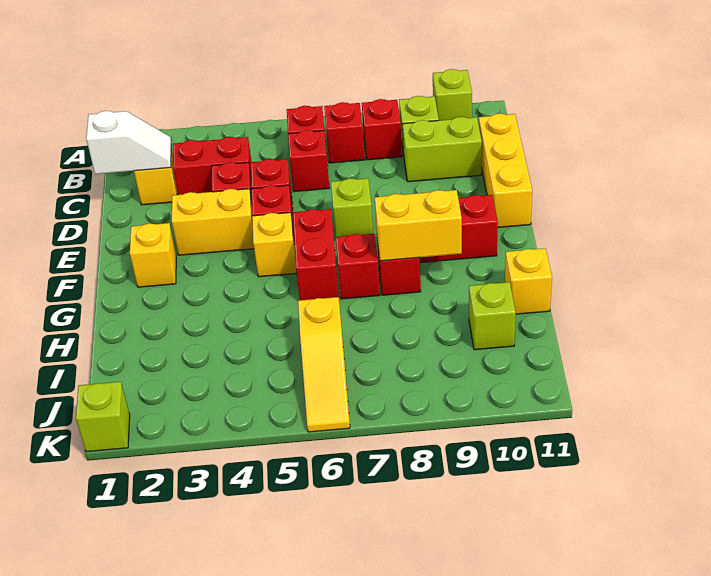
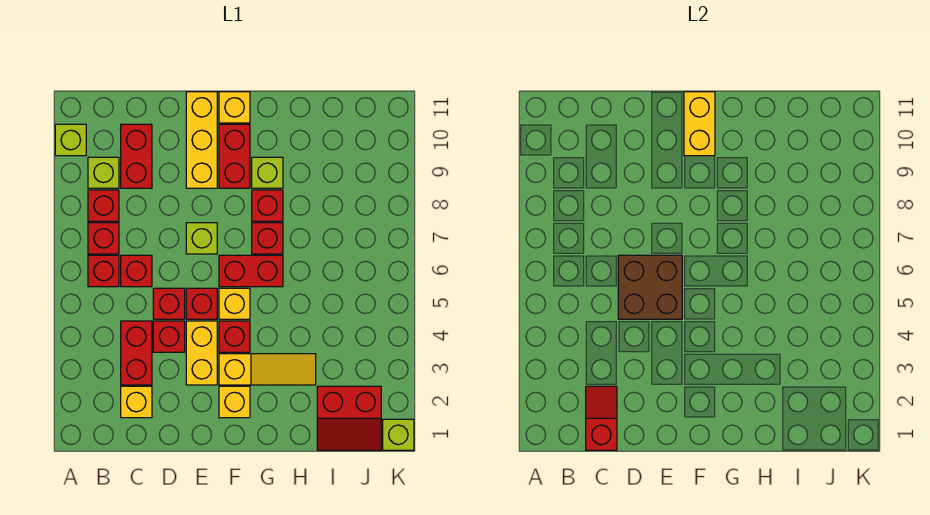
white 1x2 slope [86,111,171,174] -> red 1x2 slope [586,386,617,450]
lime 1x2 brick [403,117,482,182] -> red 1x2 brick [121,124,152,188]
yellow 1x3 brick [479,114,532,227] -> yellow 1x3 brick turned to [186,92,217,188]
none -> brown 2x2 brick [618,255,682,319]
none -> red 1x1 brick [219,321,250,352]
yellow 1x2 brick [375,190,462,261] -> yellow 1x2 brick moved to [684,92,715,156]
yellow 1x1 brick [505,248,552,314] -> yellow 1x1 brick moved to [219,92,250,123]
none -> red 2x2 slope [317,386,381,450]
yellow 1x3 slope [298,297,350,432] -> yellow 1x3 slope moved to [219,354,316,385]
lime 1x1 brick [469,282,516,350] -> lime 1x1 brick moved to [252,157,283,188]

